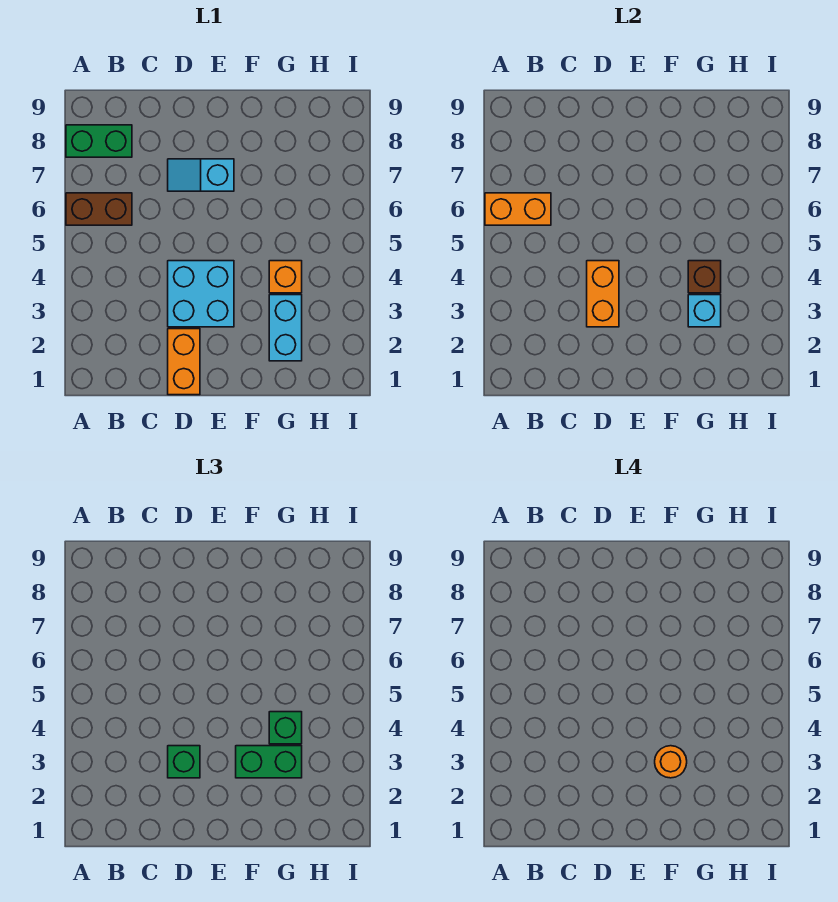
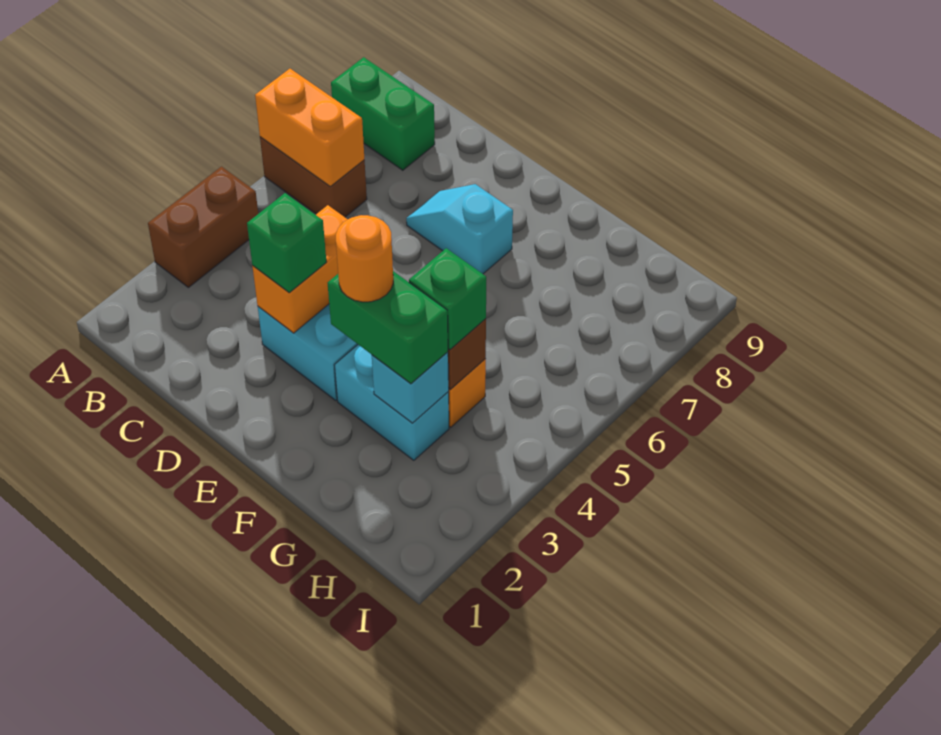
none -> brown 1x2 brick [148,167,258,287]
orange 1x2 brick [168,329,200,395] -> none
cyan 1x2 brick [269,295,302,361] -> cyan 1x2 brick turned to [335,345,449,460]

